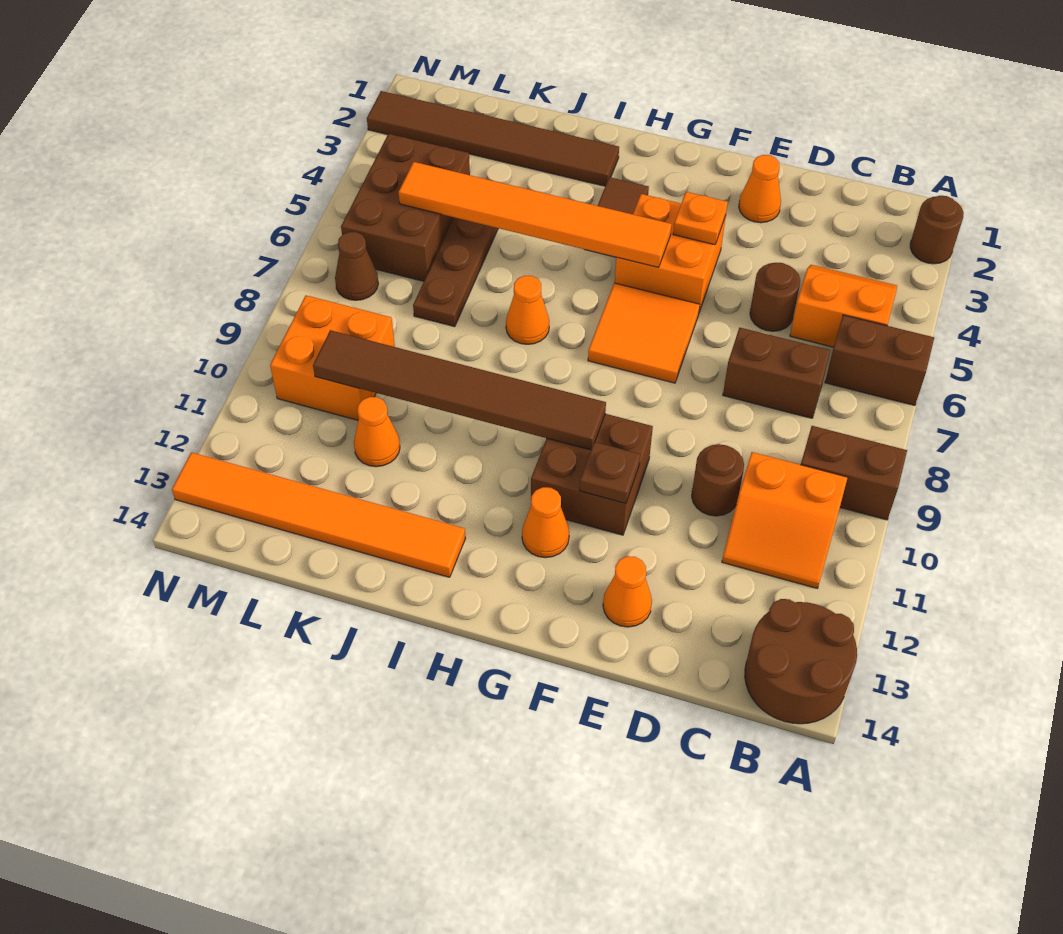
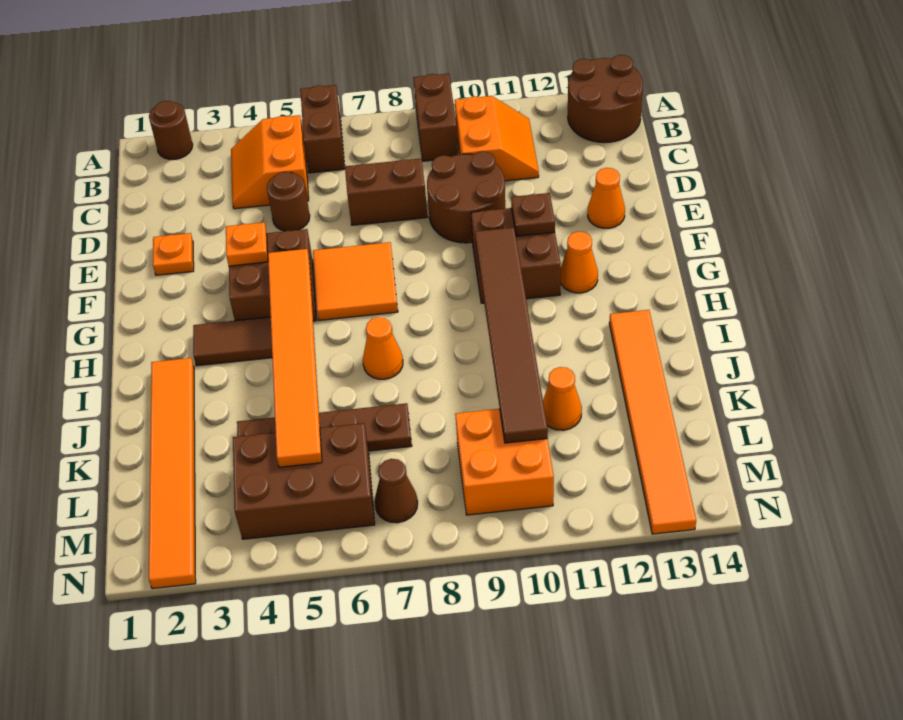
brown 1x2 brick [723,328,830,418] -> brown 1x2 brick turned to [345,159,427,225]
brown 1x1 round brick [692,444,744,516] -> brown 2x2 round brick [427,151,505,243]
orange 1x1 cone [739,155,781,223] -> orange 1x1 plate [153,233,194,275]
orange 2x2 brick [615,194,726,312] -> brown 2x2 brick [229,229,316,321]
brown 1x6 tile [367,91,619,186] -> orange 1x6 tile [149,358,196,589]

